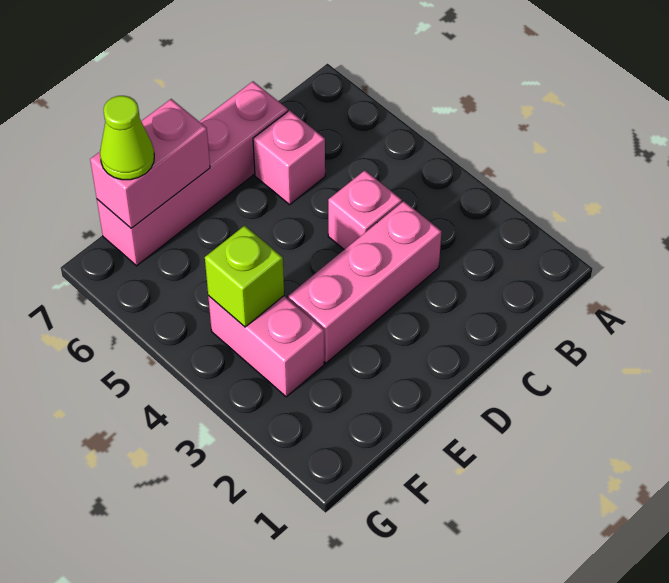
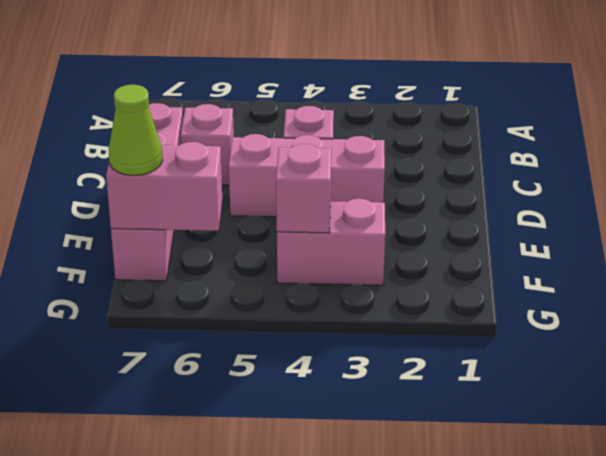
pink 1x3 brick [288,201,442,363] -> pink 1x3 brick turned to [229,134,385,217]
pink 1x2 brick [90,99,210,228] -> pink 1x2 brick turned to [106,142,222,231]
lime 1x1 brick [205,226,284,327] -> pink 1x1 brick [276,144,331,233]

